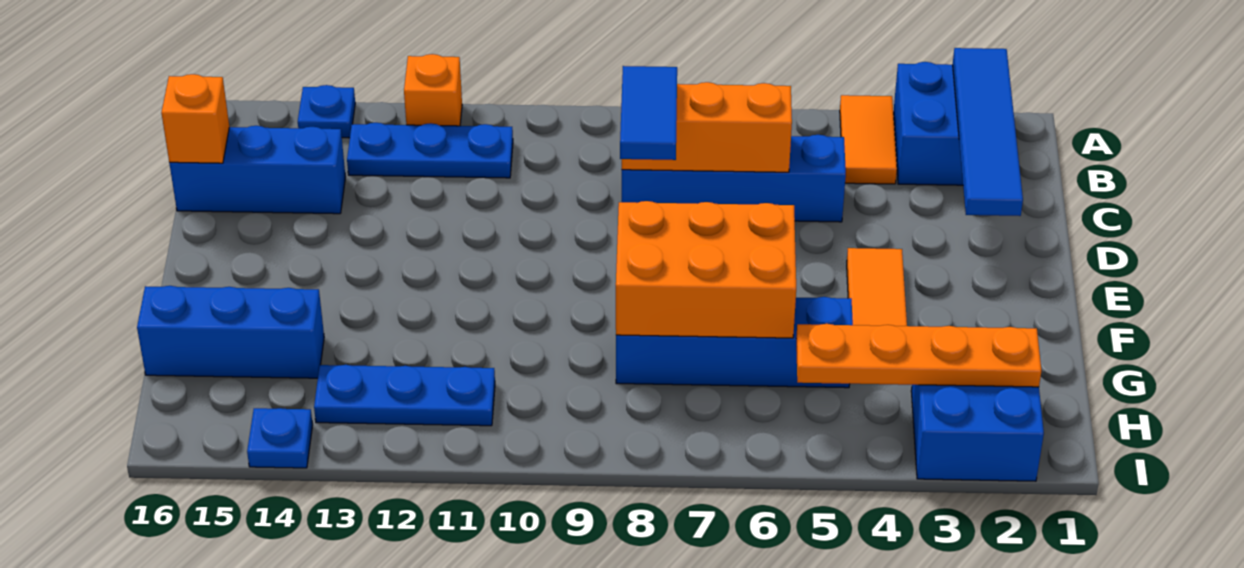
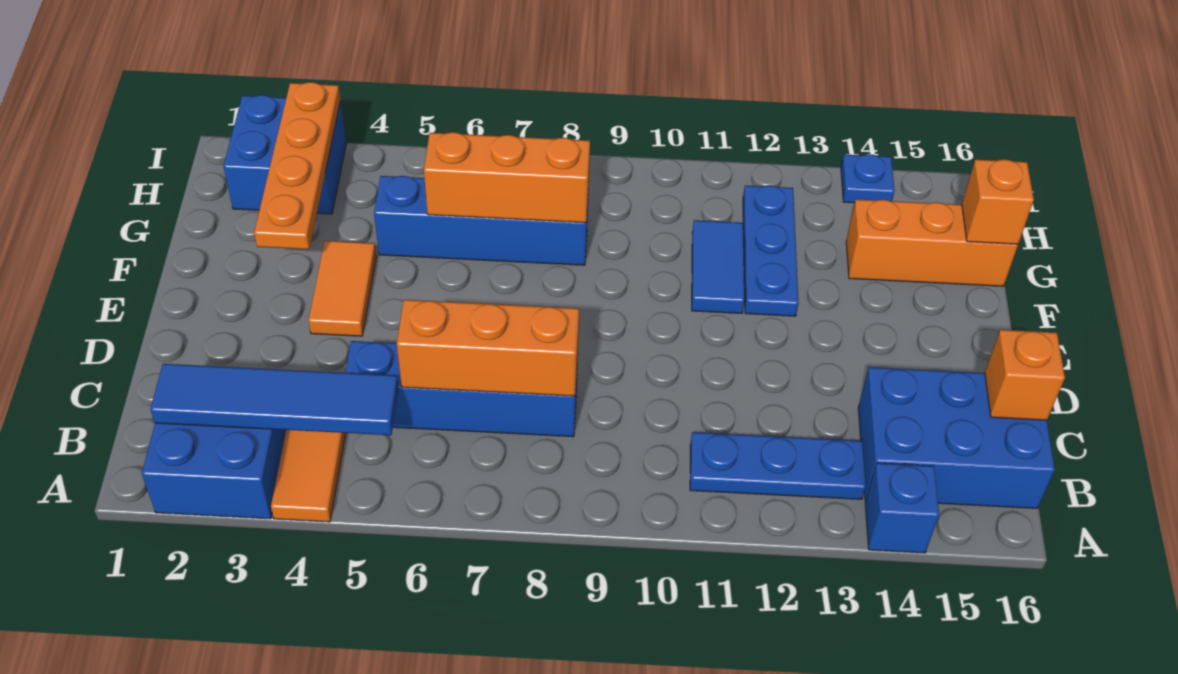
blue 1x4 tile [953,48,1023,216] -> blue 1x4 tile turned to [150,364,399,435]
orange 1x1 brick [404,54,462,126] -> orange 1x1 brick moved to [962,159,1034,244]
blue 1x1 plate [298,85,355,138] -> blue 1x1 brick [865,463,939,553]
blue 1x2 tile [620,66,677,160] -> blue 1x2 tile moved to [692,220,744,313]
blue 1x3 brick [169,126,346,214] -> blue 2x3 brick [858,367,1055,508]
orange 2x3 brick [616,201,796,338] -> orange 1x3 brick [424,132,590,223]
blue 1x3 brick [137,286,324,378] -> orange 1x3 brick [846,199,1018,286]
orange 1x4 plate [796,324,1041,387] -> orange 1x4 plate turned to [254,82,340,249]
blue 1x3 plate [314,365,495,426] -> blue 1x3 plate turned to [743,185,798,316]

